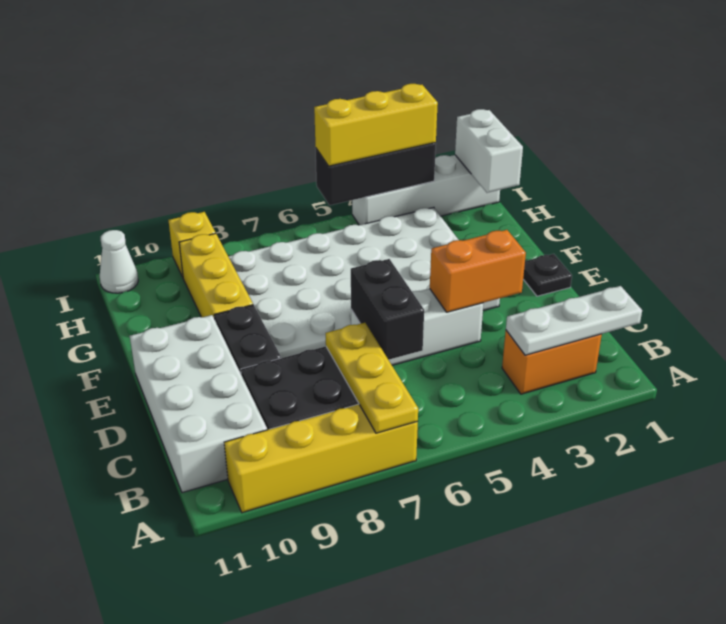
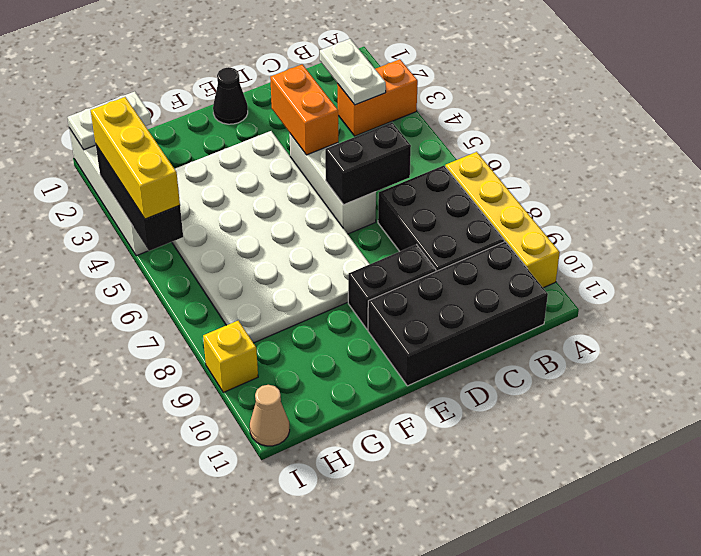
yellow 1x3 plate [326,323,418,433] -> none
white 1x3 plate [506,286,642,355] -> white 1x2 plate [320,39,386,105]
orange 1x2 brick [502,331,602,394] -> orange 1x2 brick turned to [337,59,418,136]
white 2x4 brick [130,315,267,493] -> black 2x4 brick [368,242,548,386]
black 1x1 plate [523,254,572,296] -> black 1x1 cone [213,67,248,124]
yellow 1x3 brick [179,233,253,319] -> none
white 1x2 brick [455,109,523,193] -> white 1x2 plate [68,91,151,150]
white 1x1 cone [100,230,138,293] -> tan 1x1 cone [250,385,290,446]

